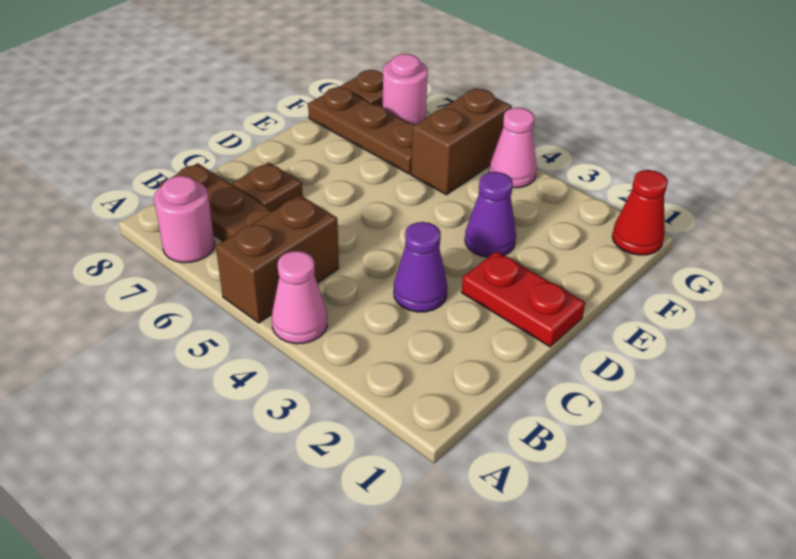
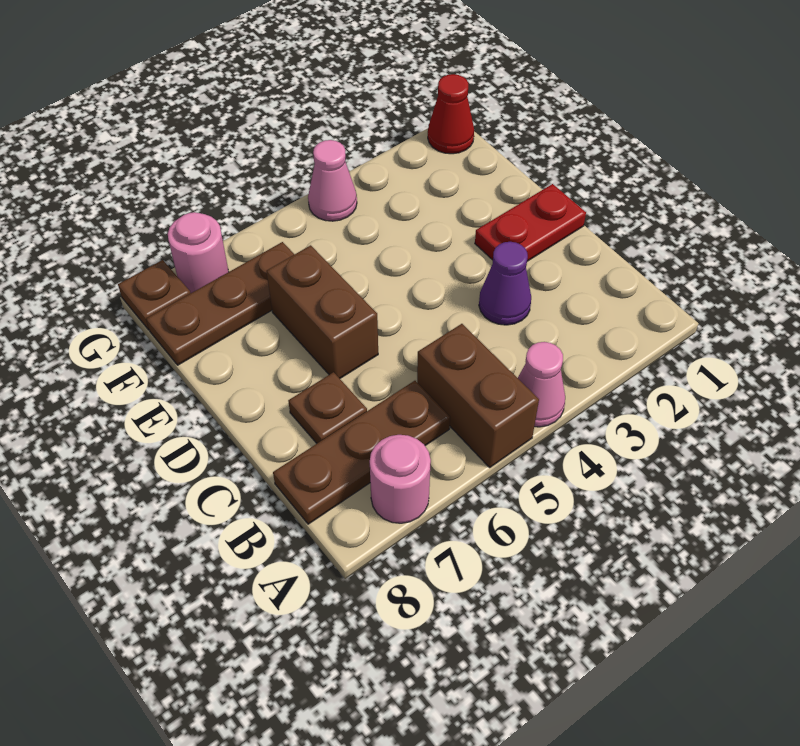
purple 1x1 cone [465,172,516,257] -> none
brown 1x2 brick [411,88,512,195] -> brown 1x2 brick moved to [267,245,378,378]

